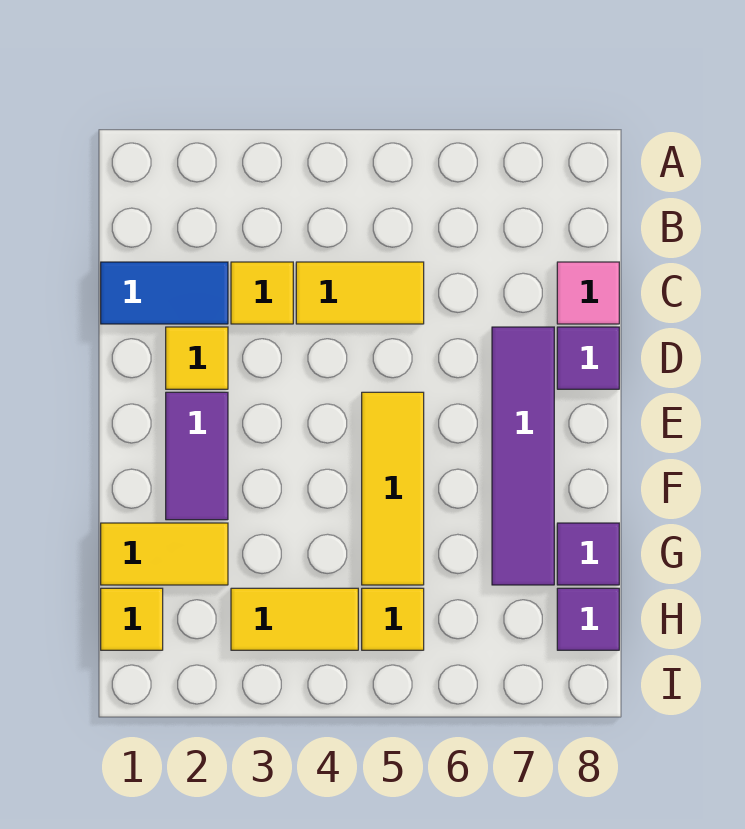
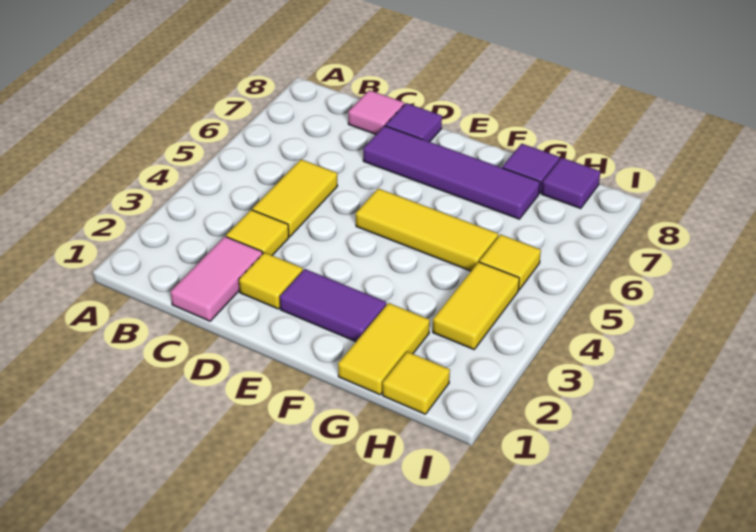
blue 1x2 tile [101,262,228,324] -> pink 1x2 tile [170,237,263,321]

